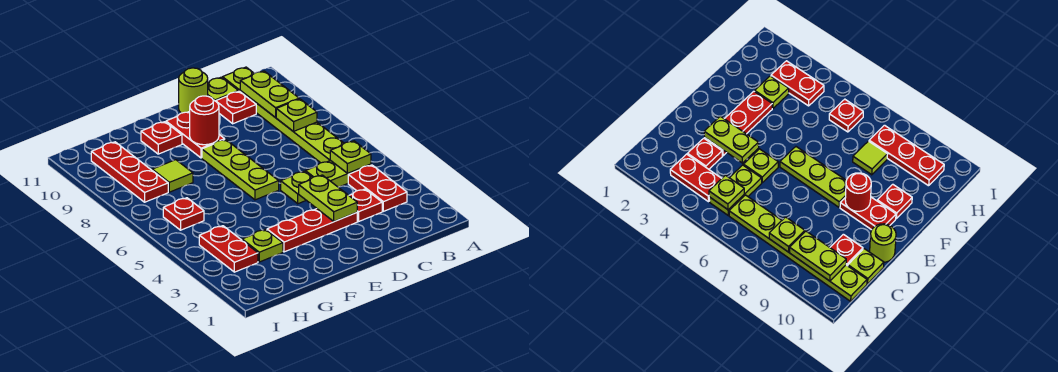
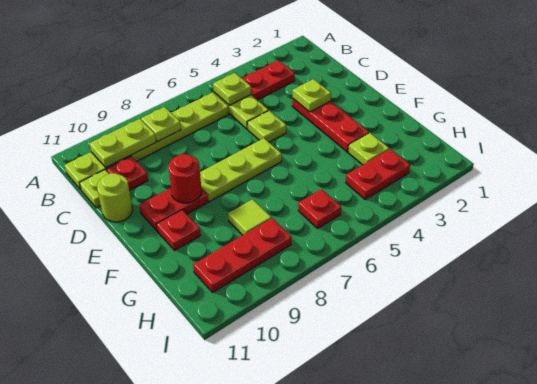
red 1x1 plate [349,189,382,221] -> none
lime 1x2 plate [299,175,357,222] -> lime 1x1 plate [293,79,331,112]

